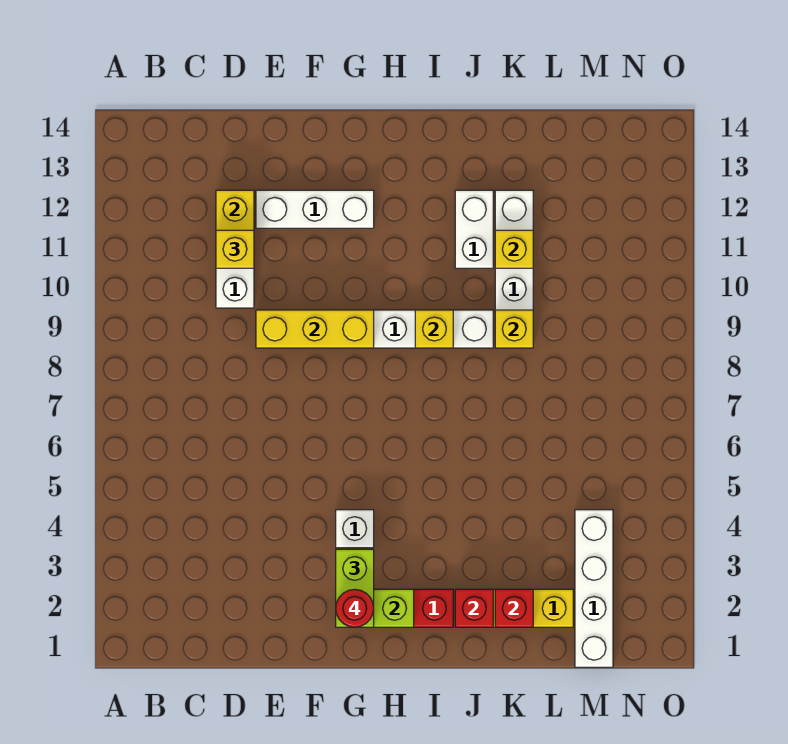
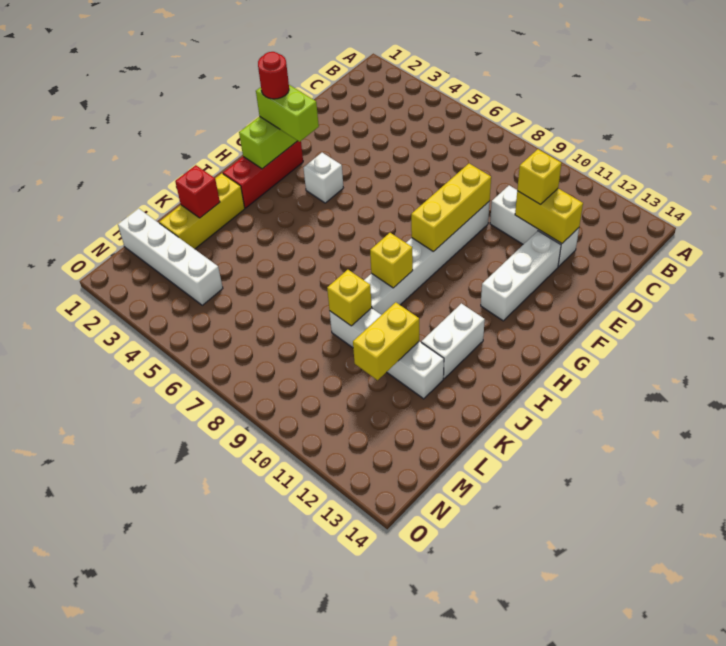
red 1x1 brick [455,589,493,627] -> none
white 1x2 brick [455,190,493,268] -> white 1x2 brick turned to [421,303,485,378]
yellow 1x1 brick [495,230,533,268] -> yellow 1x2 brick [353,302,419,380]

